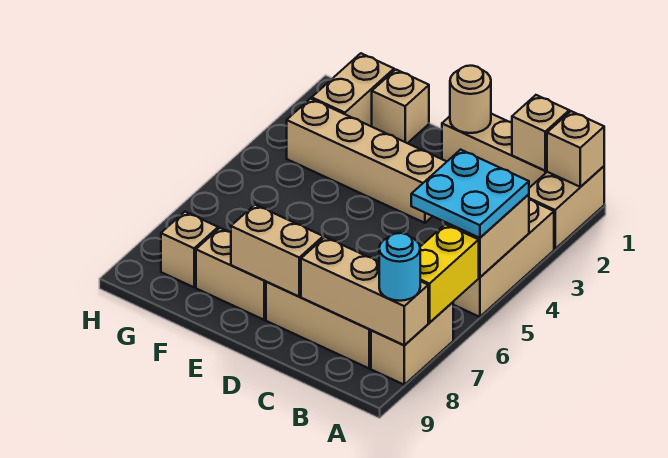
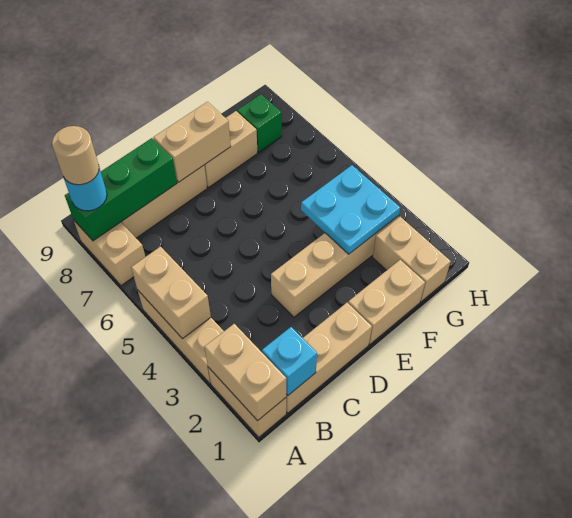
tan 1x1 brick [547,111,604,187] -> tan 1x2 brick [204,324,286,421]
cyan 2x2 plate [411,150,529,238] -> cyan 2x2 plate moved to [301,165,400,254]
yellow 1x2 brick [420,224,479,323] -> none
tan 1x3 brick [301,237,428,345] -> green 1x3 brick [65,138,177,241]
tan 1x1 brick [512,95,569,171] -> cyan 1x1 brick [262,327,317,395]
tan 1x1 round brick [450,66,491,133] -> tan 1x1 round brick moved to [52,126,99,185]
tan 1x1 brick [372,70,429,143] -> tan 1x2 brick [348,260,425,344]
tan 1x1 brick [161,212,218,287] -> green 1x1 brick [237,94,282,152]

